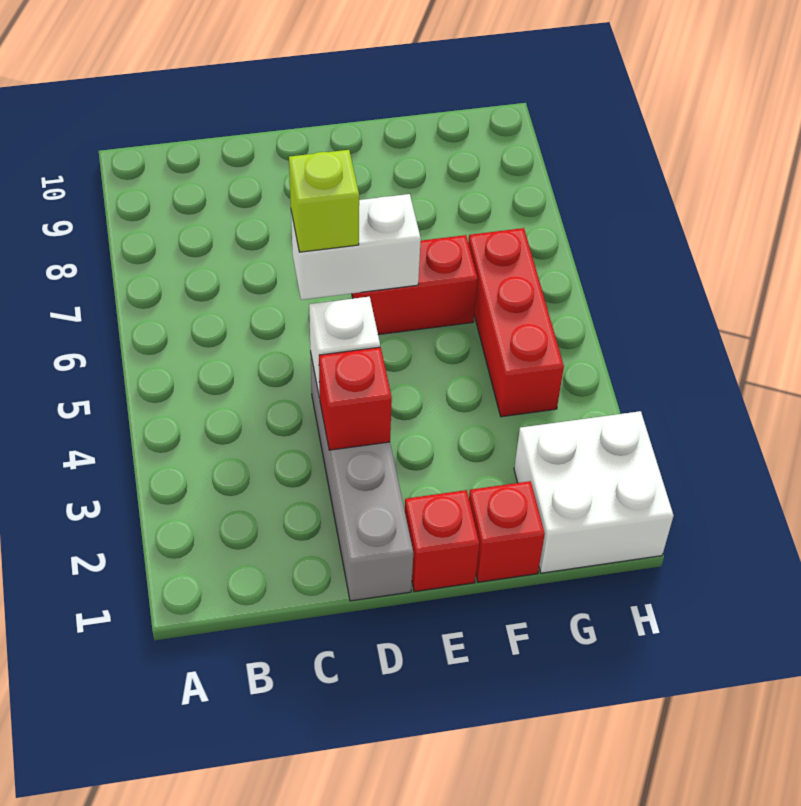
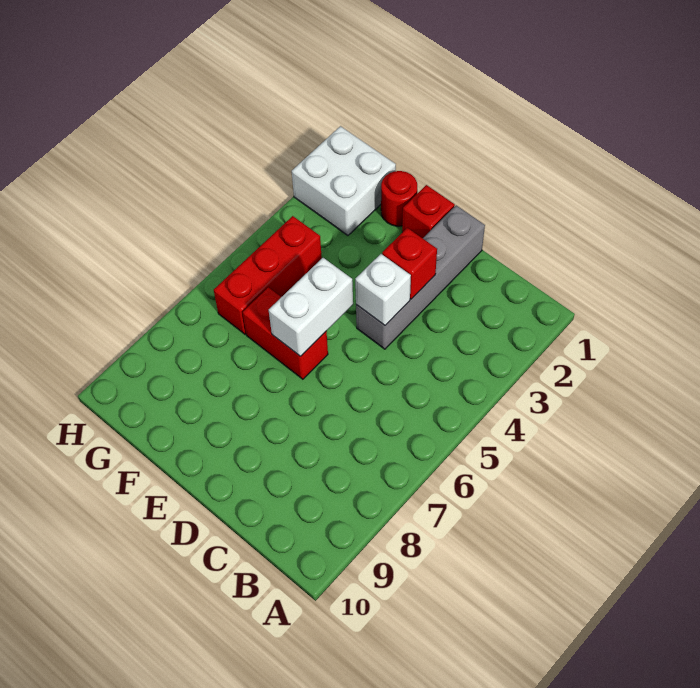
white 1x2 brick [291,194,421,300] -> white 1x2 brick turned to [269,258,353,356]
lime 1x1 brick [289,150,359,252] -> none
red 1x1 brick [469,481,545,582] -> red 1x1 round brick [381,171,417,226]

